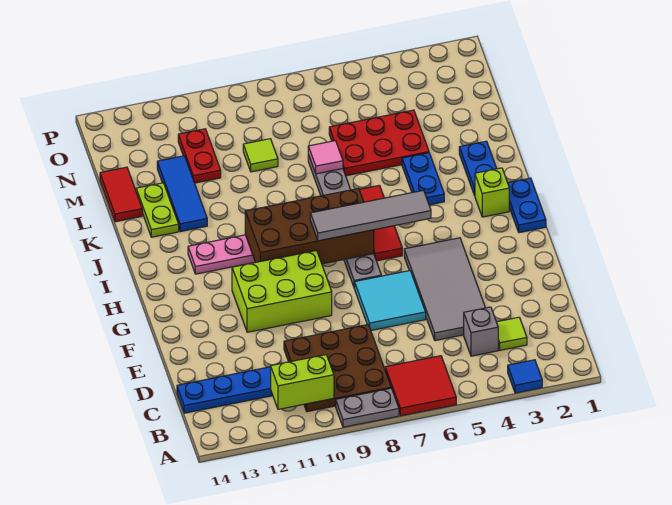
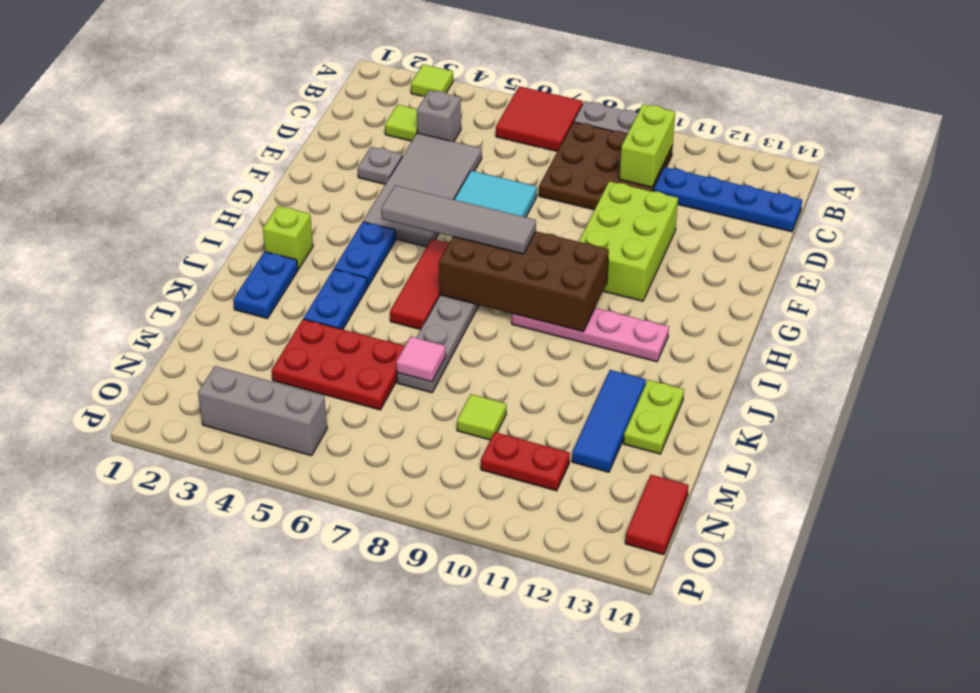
blue 1x1 tile [508,360,542,393] -> lime 1x1 tile [411,64,453,97]
lime 1x2 brick [271,355,334,409] -> lime 1x2 brick turned to [619,104,675,187]
none -> grey 1x1 plate [358,147,402,184]
lime 2x3 brick [232,250,332,332] -> lime 2x3 brick turned to [579,181,678,301]
blue 1x2 plate [508,178,546,233] -> blue 1x2 plate moved to [334,222,396,287]
red 1x2 tile [100,167,142,222] -> red 1x2 tile moved to [625,475,689,555]
red 1x2 plate [178,129,221,183] -> red 1x2 plate turned to [481,432,570,491]
none -> grey 1x3 brick [198,366,327,456]

